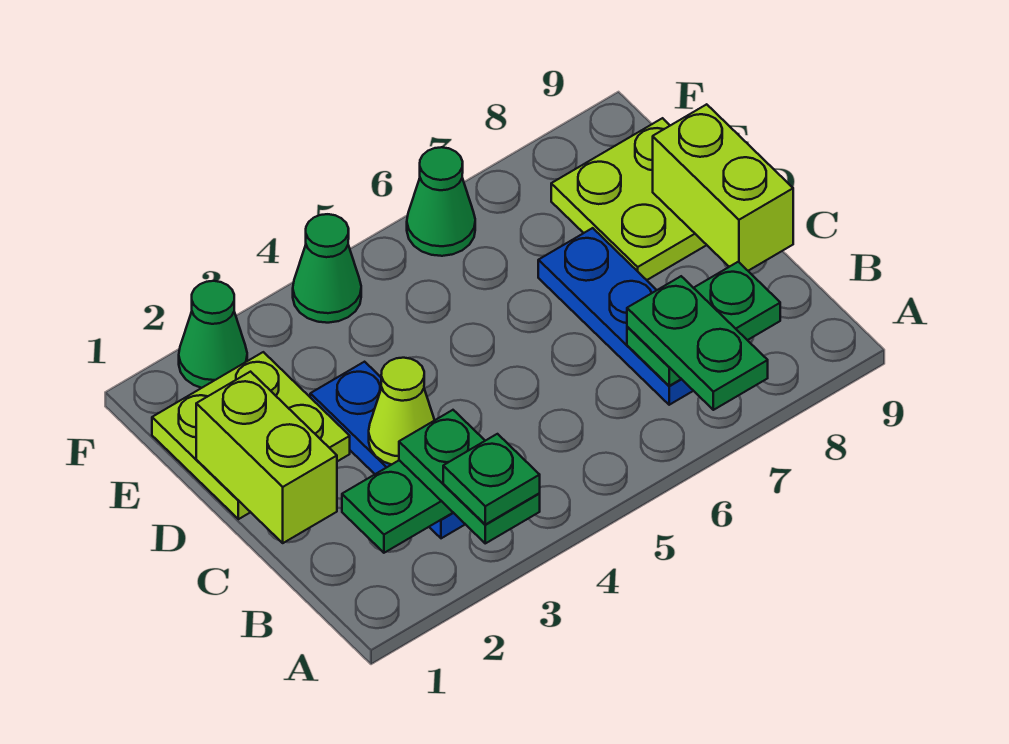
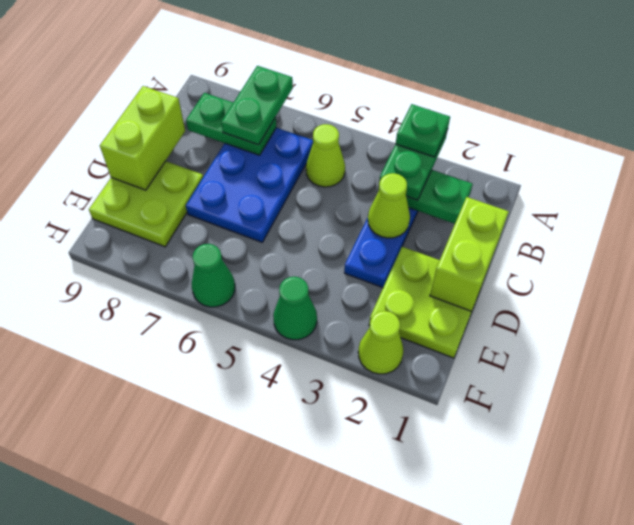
none -> lime 1x1 cone [306,124,345,187]
blue 1x3 plate [538,228,693,405] -> blue 2x3 plate [186,128,313,242]
green 1x1 cone [179,281,247,388] -> lime 1x1 cone [358,311,404,374]

